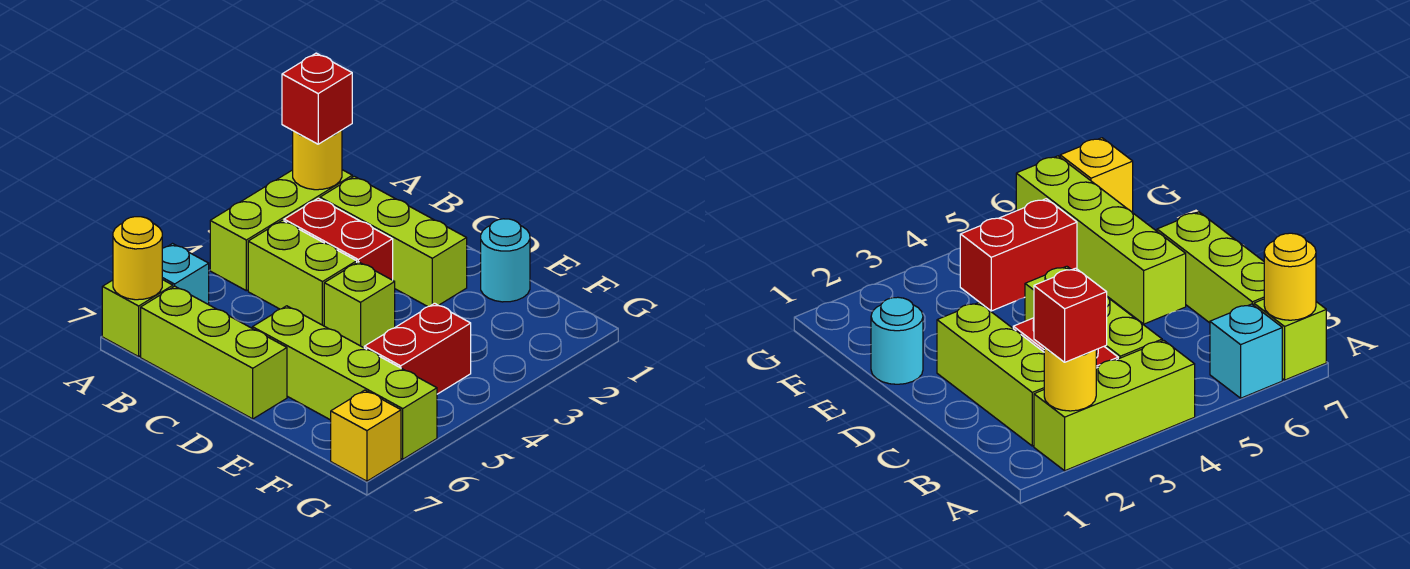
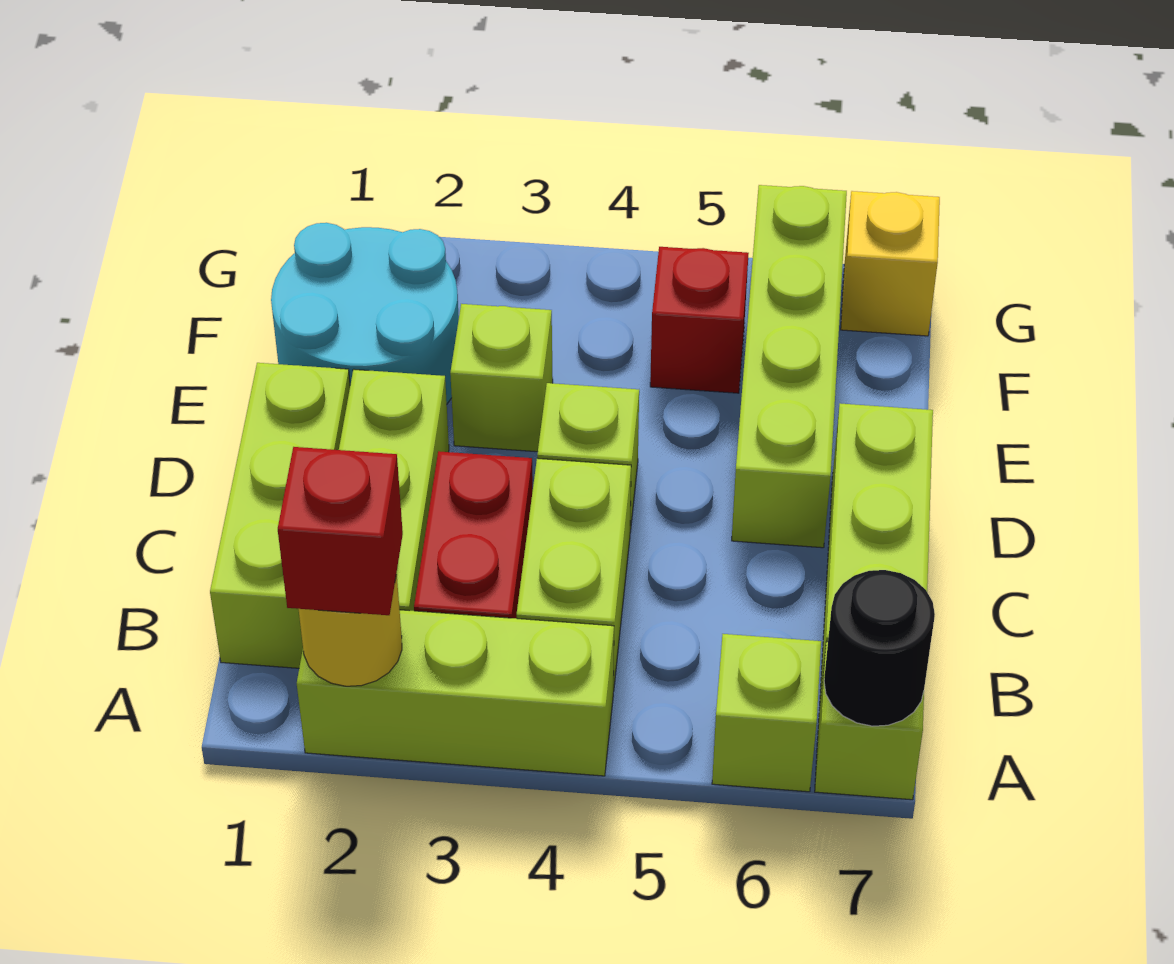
cyan 1x1 brick [162,244,209,305] -> lime 1x1 brick [712,634,821,792]
yellow 1x1 round brick [113,217,162,300] -> black 1x1 round brick [824,570,935,726]
none -> lime 1x3 brick [210,363,350,668]
cyan 1x1 round brick [480,219,530,302] -> cyan 2x2 round brick [271,223,459,404]
none -> lime 1x1 brick [450,304,553,452]
red 1x2 brick [364,303,471,394] -> red 1x1 brick [650,247,749,393]

